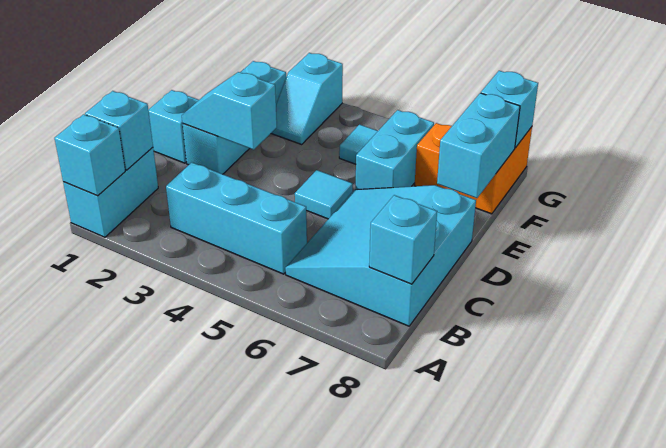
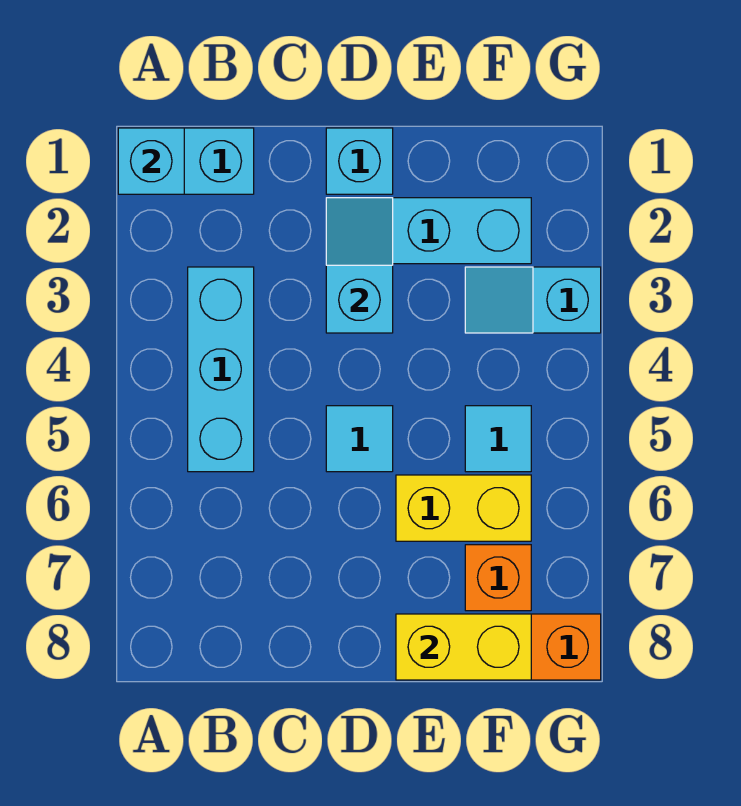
cyan 1x1 brick [85,91,153,170] -> none
cyan 3x3 slope [285,185,476,326] -> none
cyan 1x1 brick [369,195,437,284] -> none
cyan 1x2 brick [356,110,434,190] -> yellow 1x2 brick [396,475,531,541]
cyan 1x2 brick [437,93,520,198] -> yellow 1x2 brick [396,614,531,680]
cyan 1x1 brick [481,71,538,148] -> none

